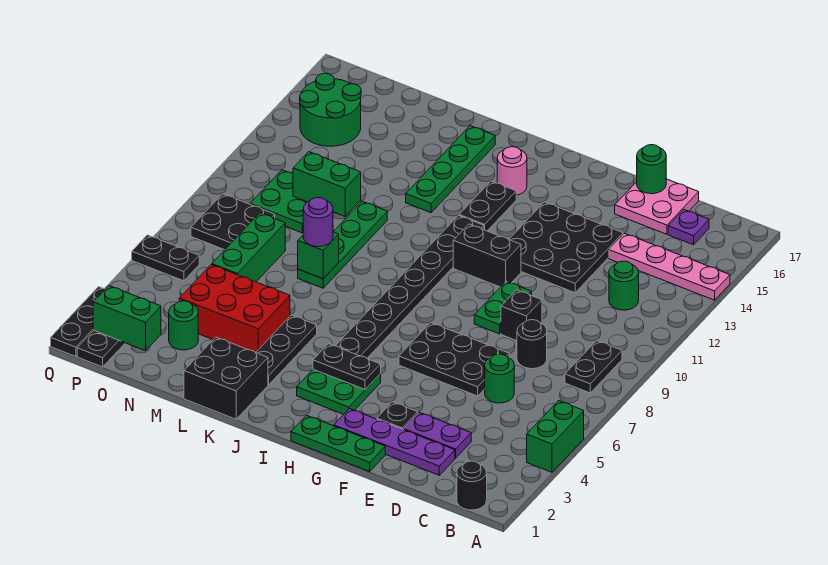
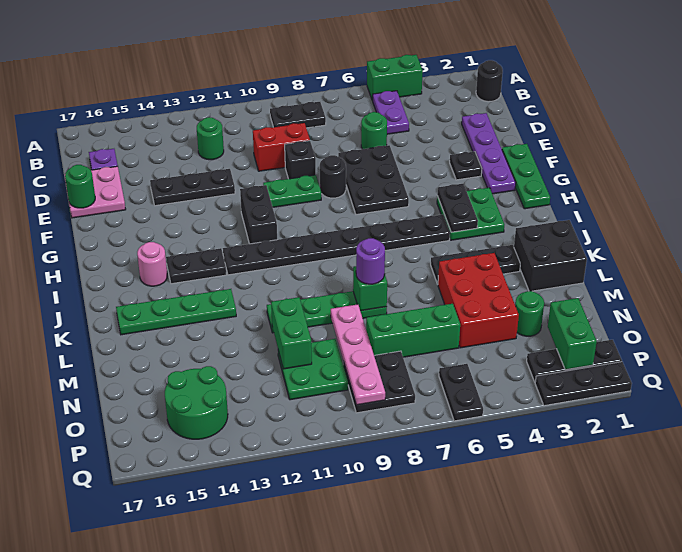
pink 1x4 plate [609,233,730,300] -> pink 1x4 plate moved to [331,304,385,405]
purple 1x2 plate [404,412,471,458] -> purple 1x2 plate moved to [373,91,409,134]
black 1x1 round brick [517,320,547,369] -> black 1x1 round brick moved to [320,155,346,198]
none -> red 1x2 brick [253,123,310,171]
black 3x3 plate [509,202,623,293] -> black 1x3 plate [150,169,235,206]

